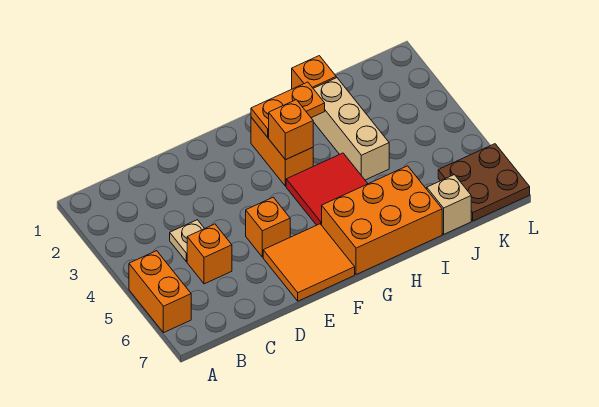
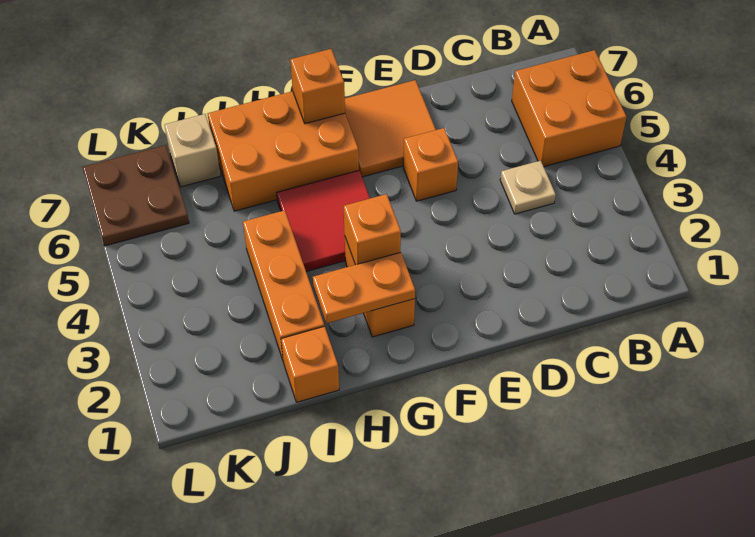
orange 1x2 brick [129,251,191,333] -> orange 2x2 brick [512,50,626,167]
orange 1x1 brick [187,224,232,284] -> orange 1x1 brick moved to [290,49,345,124]
tan 1x3 brick [312,78,389,180] -> orange 1x3 brick [243,210,324,362]

